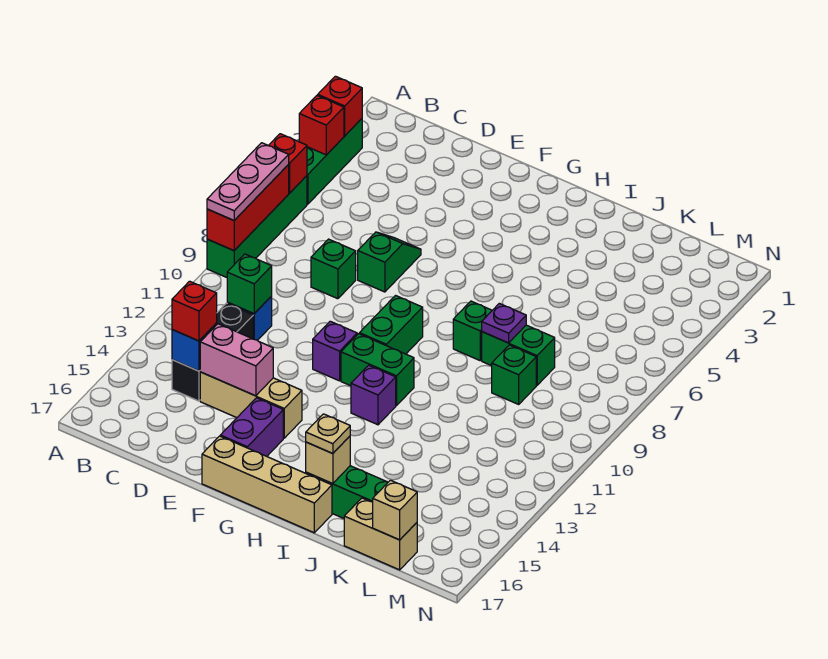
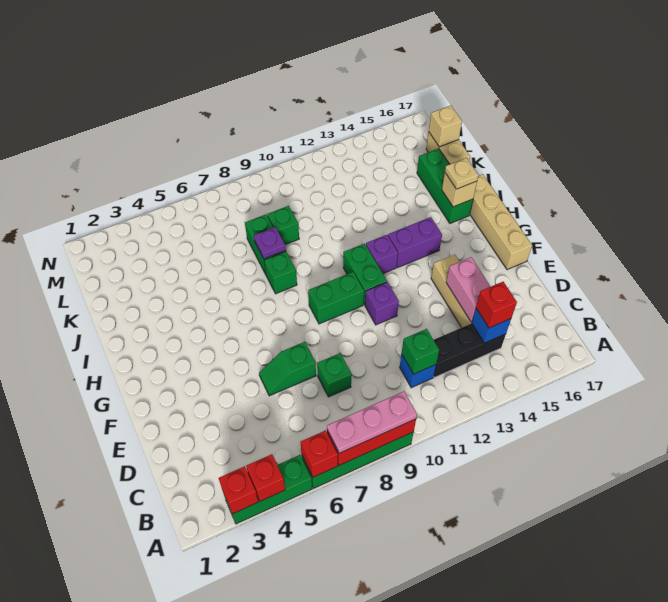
purple 1x2 brick [220,398,283,456] -> purple 1x2 brick moved to [388,217,442,268]

